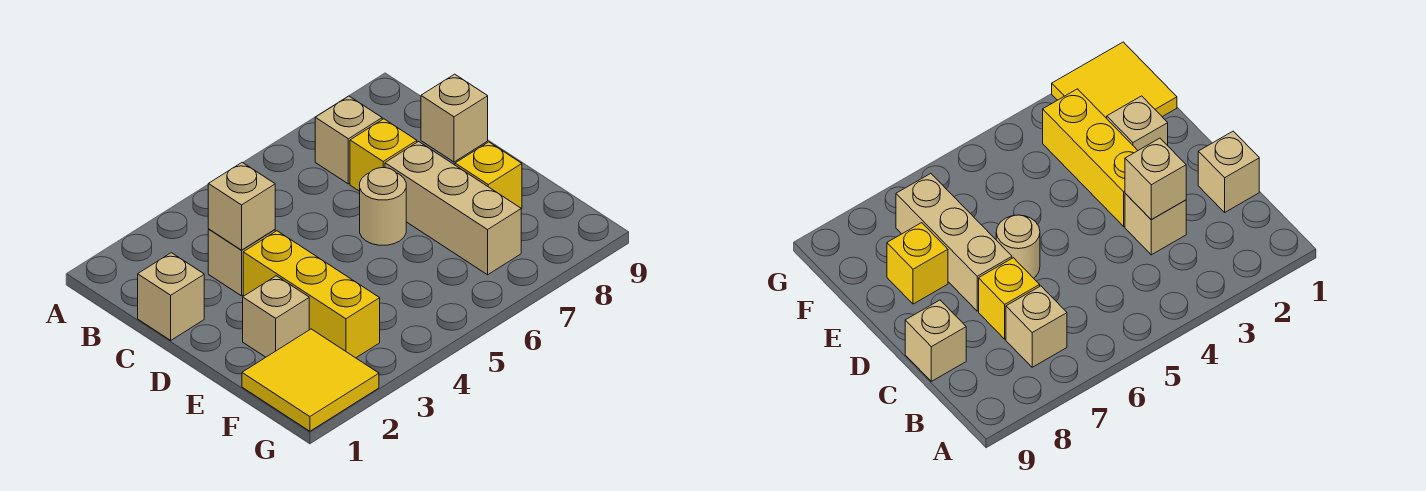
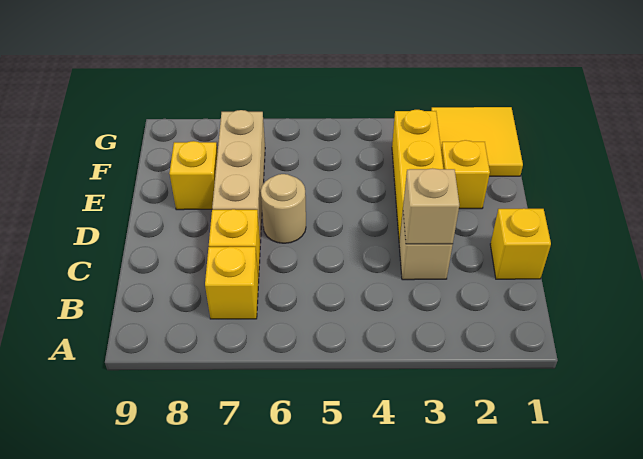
tan 1x1 brick [315,96,382,184] -> yellow 1x1 brick [205,247,259,319]
tan 1x1 brick [138,253,204,340] -> yellow 1x1 brick [490,208,551,279]
tan 1x1 brick [421,74,488,162] -> none
tan 1x1 brick [243,276,309,357] -> yellow 1x1 brick [441,140,490,209]

